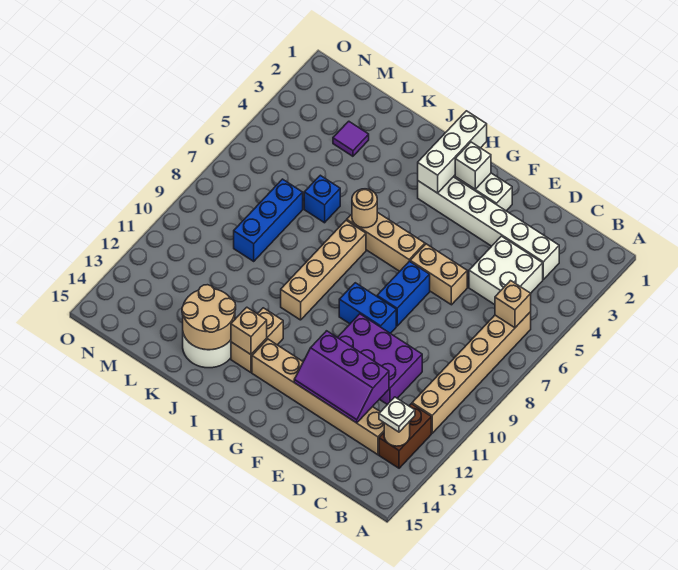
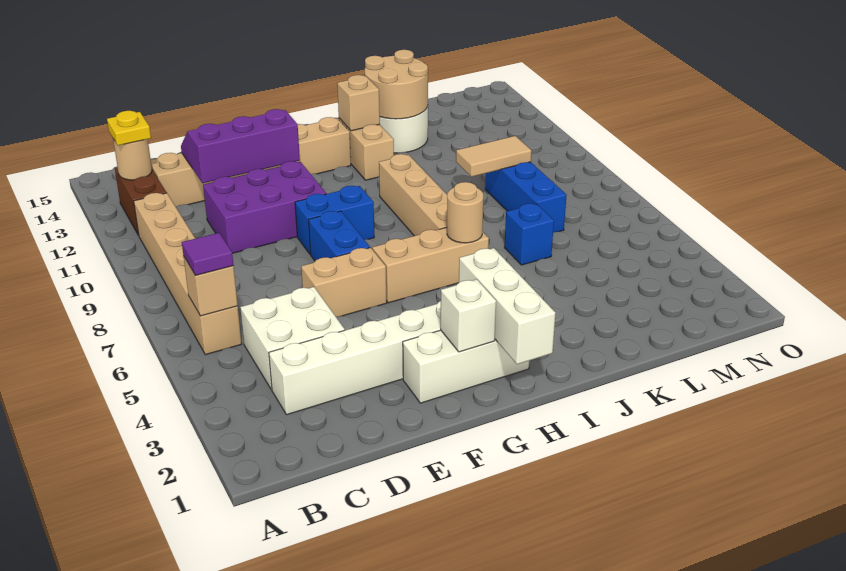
white 1x1 plate [379,397,415,432] -> yellow 1x1 plate [107,111,151,145]
none -> tan 1x2 tile [456,136,531,177]
purple 1x1 tile [333,121,369,156] -> purple 1x1 tile moved to [182,233,234,275]

